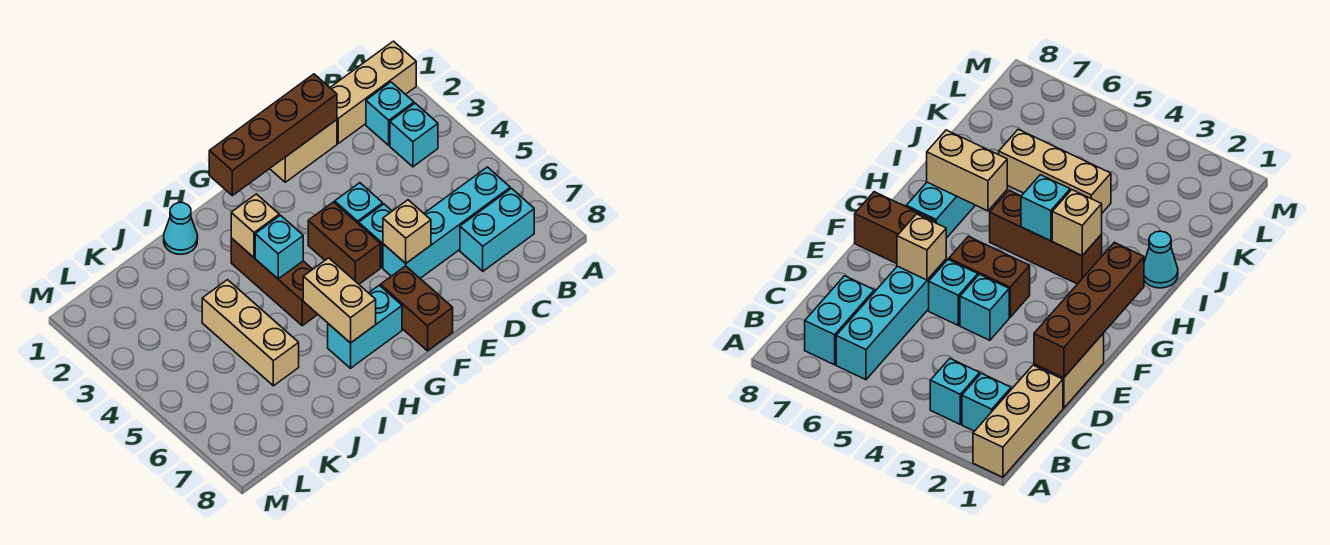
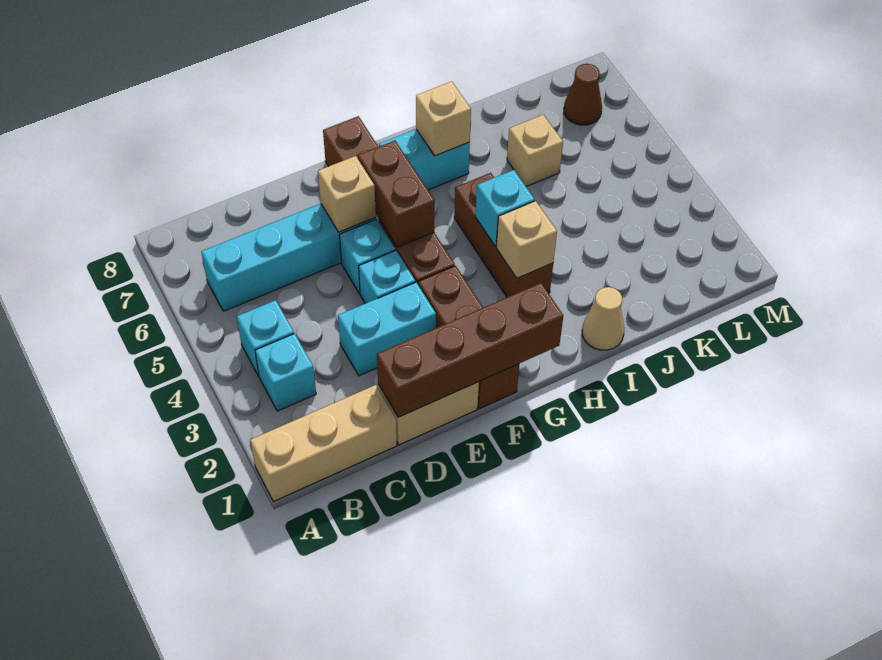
cyan 1x1 brick [366,82,414,145] -> cyan 1x1 brick moved to [237,300,294,376]
cyan 1x2 brick [460,189,534,271] -> cyan 1x2 brick moved to [338,282,436,376]
none -> brown 1x3 brick [418,266,519,409]
none -> brown 1x2 brick [358,140,435,247]
tan 1x2 brick [303,258,376,343] -> tan 1x1 brick [416,82,471,156]
cyan 1x1 cone [164,203,198,254] -> tan 1x1 cone [582,287,624,350]
tan 1x3 brick [202,280,299,386] -> tan 1x1 brick [507,115,563,187]
none -> brown 1x1 cone [564,64,602,125]

